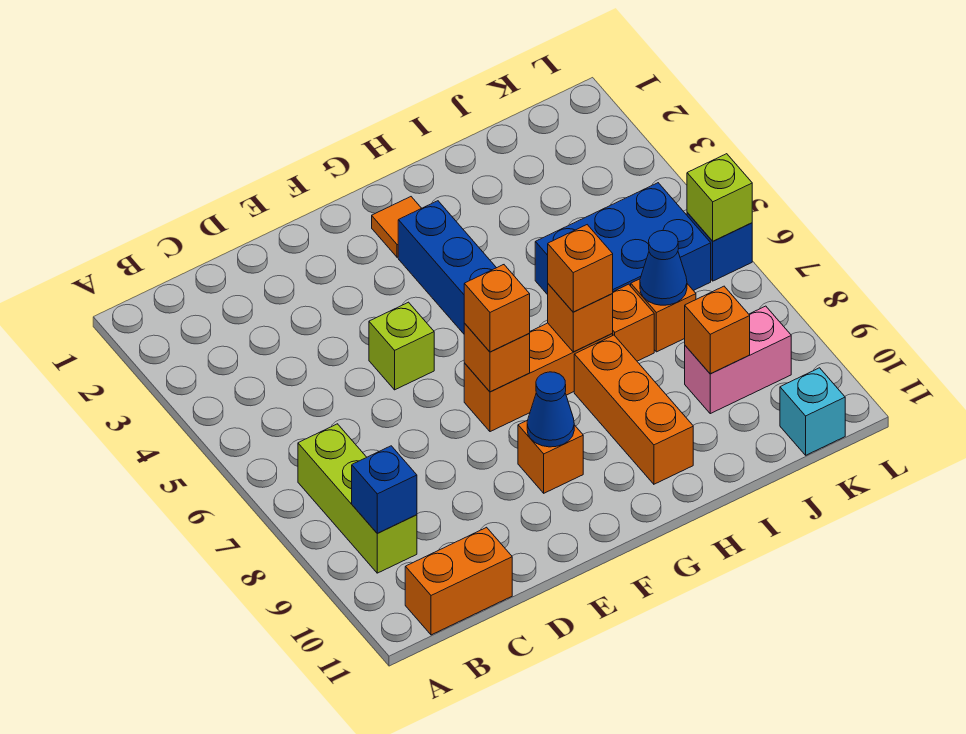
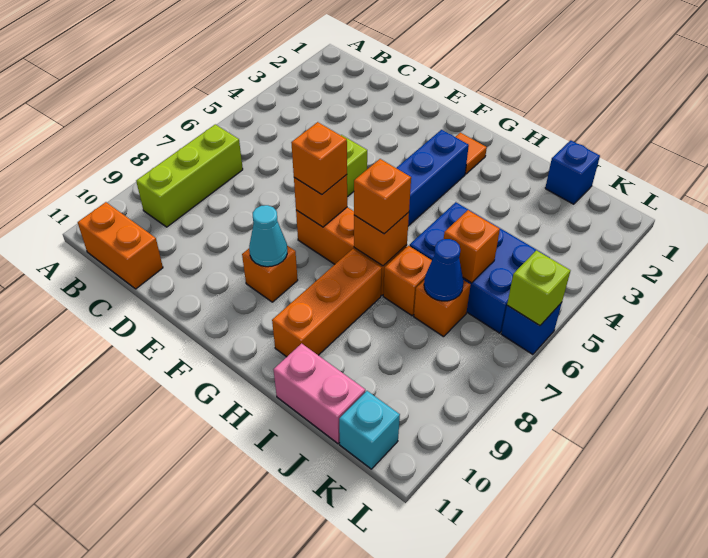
blue 1x1 brick [352,446,417,533] -> blue 1x1 brick moved to [545,140,600,204]
blue 1x1 cone [527,372,574,447] -> cyan 1x1 cone [249,205,287,267]
pink 1x2 brick [685,306,791,414] -> pink 1x2 brick moved to [273,343,365,444]
orange 1x1 brick [685,286,750,374] -> orange 1x1 brick moved to [444,210,500,283]

